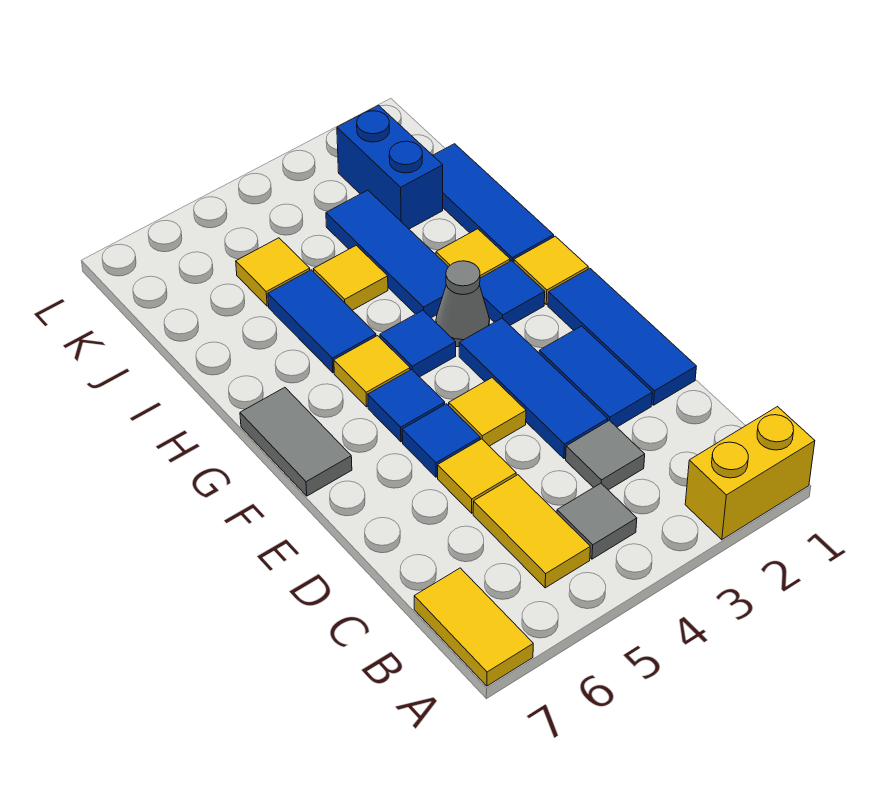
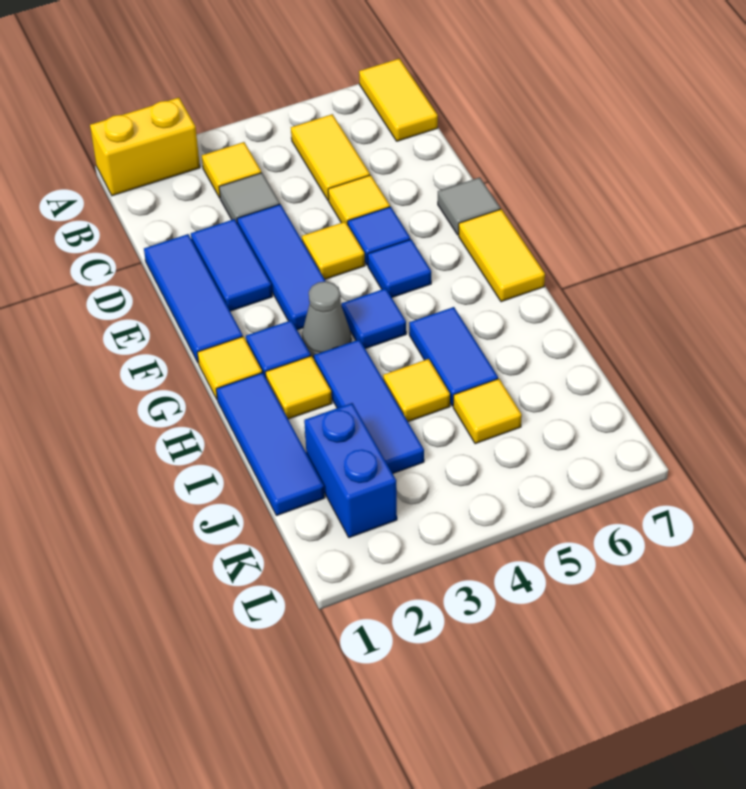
grey 1x1 tile [557,483,637,559] -> grey 1x1 tile moved to [438,177,500,235]
grey 1x2 tile [240,387,352,496] -> yellow 1x2 tile [459,209,545,302]
yellow 1x1 tile [334,336,410,407] -> yellow 1x1 tile moved to [202,142,261,198]

